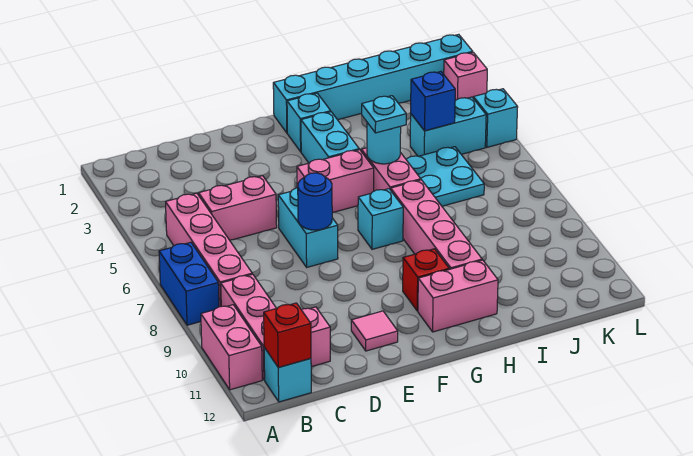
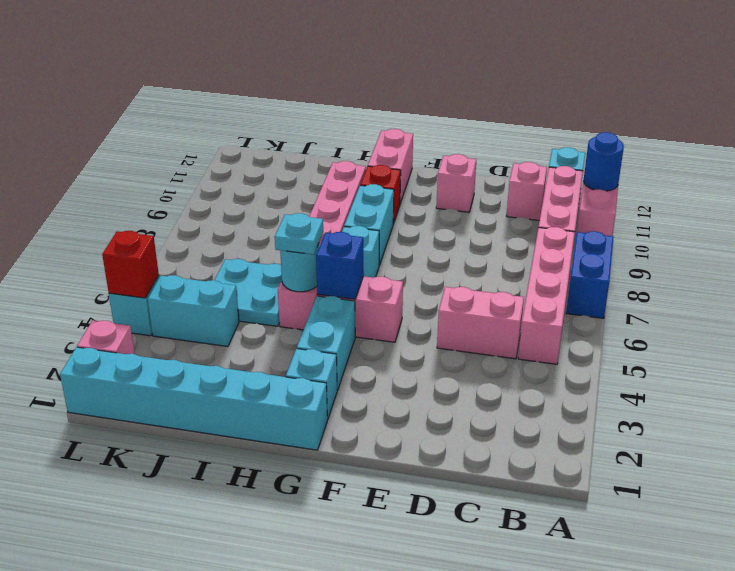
red 1x1 brick [264,303,311,367] -> red 1x1 brick moved to [102,231,159,298]
cyan 1x2 brick [278,188,338,267] -> cyan 1x2 brick moved to [344,184,394,266]
blue 1x1 round brick [298,173,332,230] -> blue 1x1 round brick moved to [584,132,624,191]
pink 1x1 tile [351,311,398,351] -> pink 1x1 brick [436,154,476,212]
pink 1x2 brick [418,260,498,332] -> pink 1x2 brick turned to [368,129,413,203]
blue 1x1 brick [411,72,455,131] -> blue 1x1 brick moved to [316,232,364,299]

